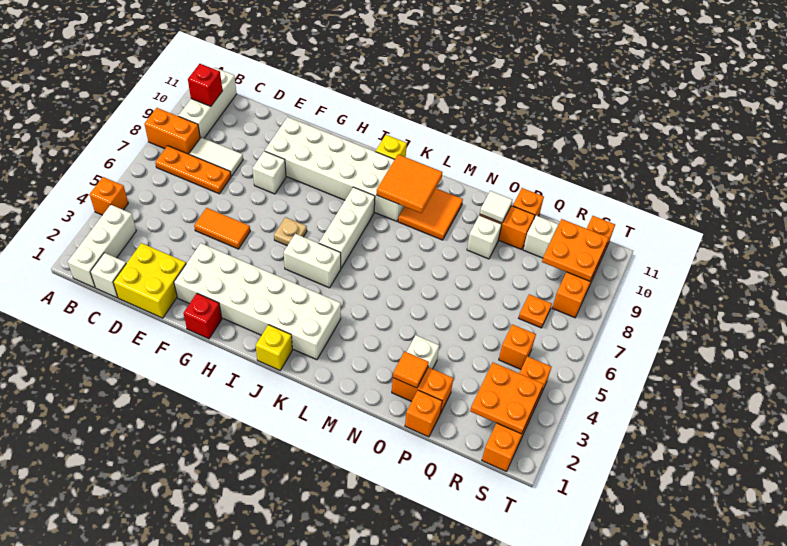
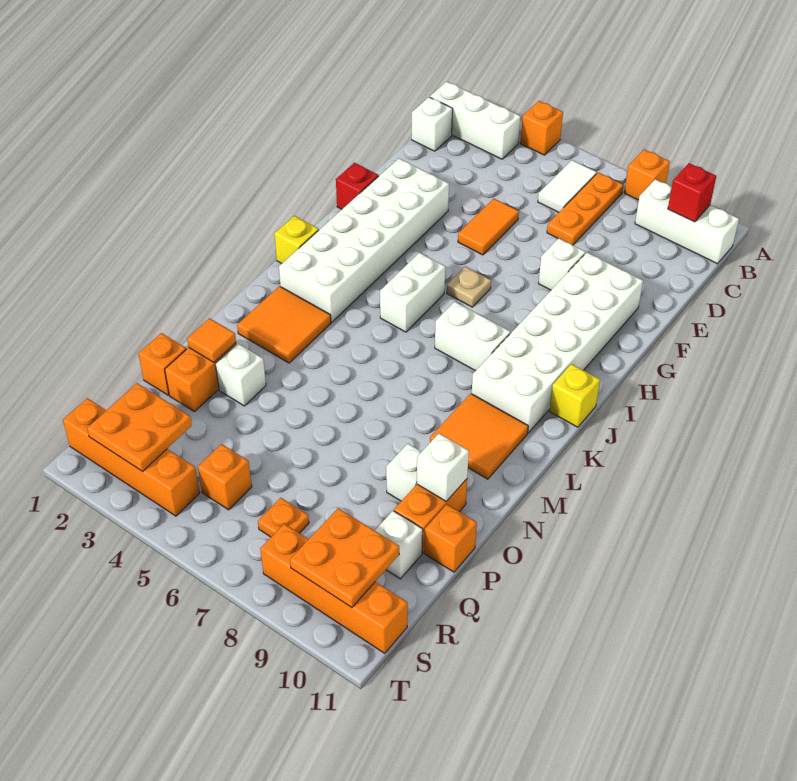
orange 1x2 brick [145,108,200,154] -> orange 1x1 brick [624,149,670,200]
white 1x2 tile [189,137,243,176] -> white 1x2 tile moved to [538,160,597,212]
yellow 2x2 brick [113,243,186,318] -> none
white 1x3 brick [319,187,375,268] -> white 1x2 brick [435,302,510,371]
orange 2x2 tile [377,154,442,213] -> orange 2x2 tile moved to [237,286,331,363]
white 1x1 tile [480,191,512,223] -> white 1x1 brick [417,434,469,501]

